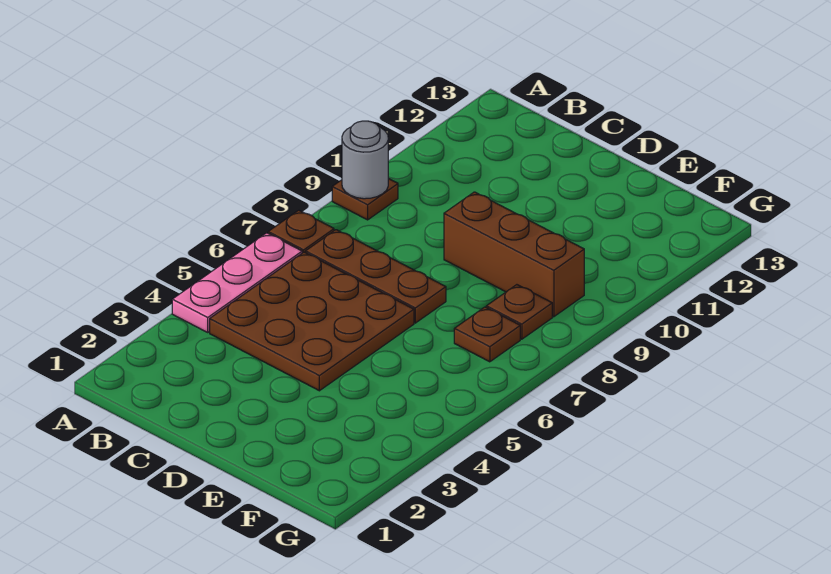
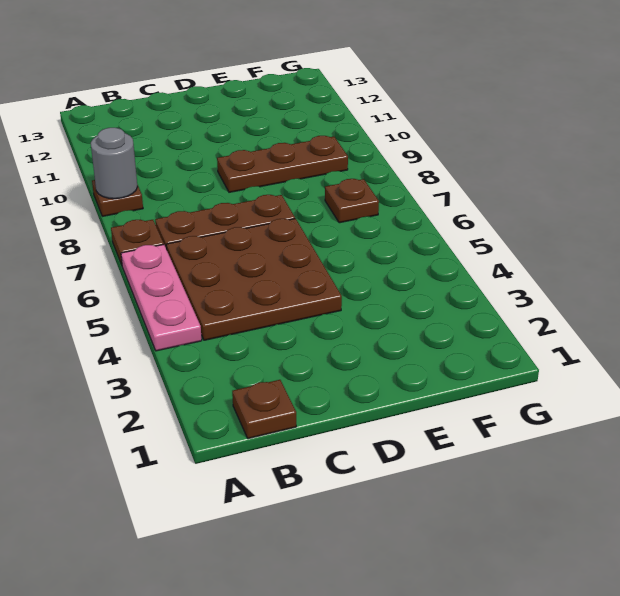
brown 1x3 brick [444,192,584,317] -> brown 1x3 plate [217,136,348,192]
brown 1x1 plate [486,285,552,339] -> brown 1x1 plate moved to [232,380,296,439]

